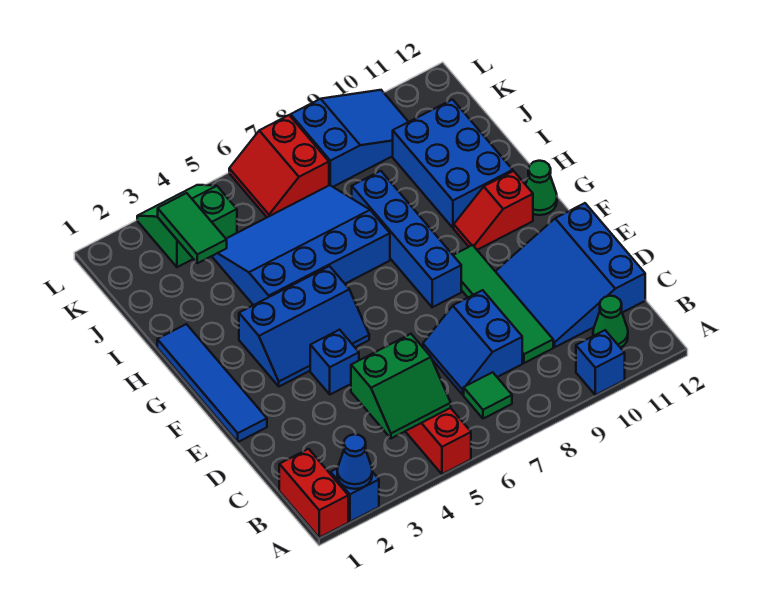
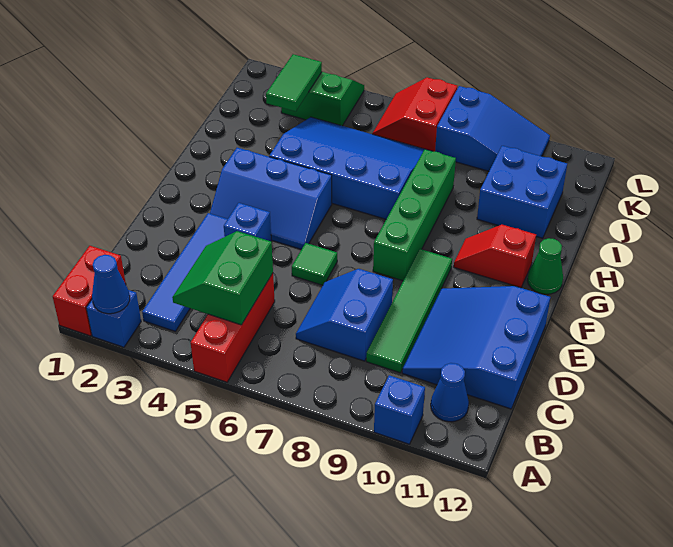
green 2x2 slope [351,334,451,438] -> green 2x2 slope turned to [172,231,273,325]
green 1x1 tile [464,372,512,419] -> green 1x1 tile moved to [292,243,337,285]
green 1x1 cone [593,296,628,348] -> blue 1x1 cone [431,363,469,422]
blue 1x4 tile [157,324,267,442] -> blue 1x4 tile moved to [142,213,228,331]
blue 1x4 brick [352,171,461,307] -> green 1x4 brick [373,149,456,281]
blue 2x3 brick [393,100,513,228] -> blue 2x2 brick [477,146,567,238]

